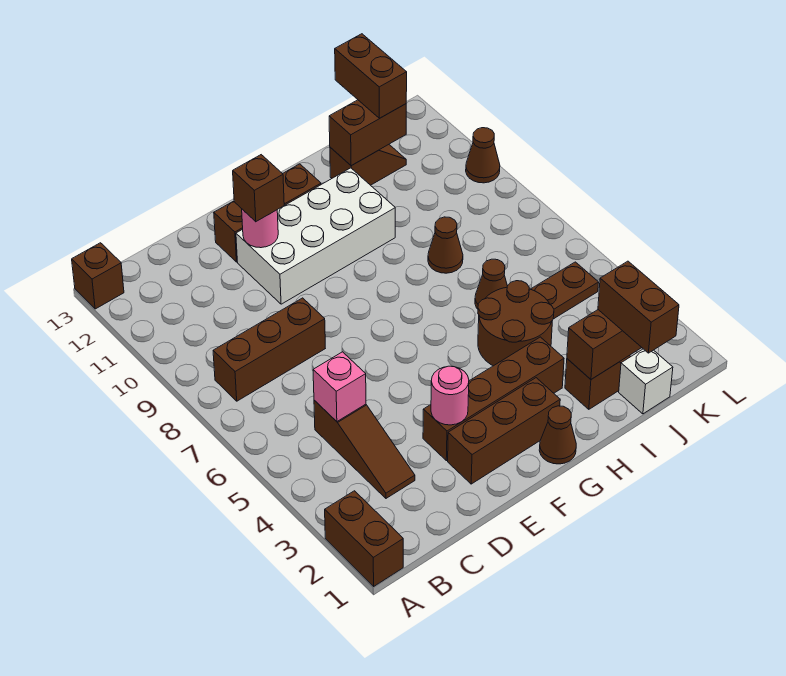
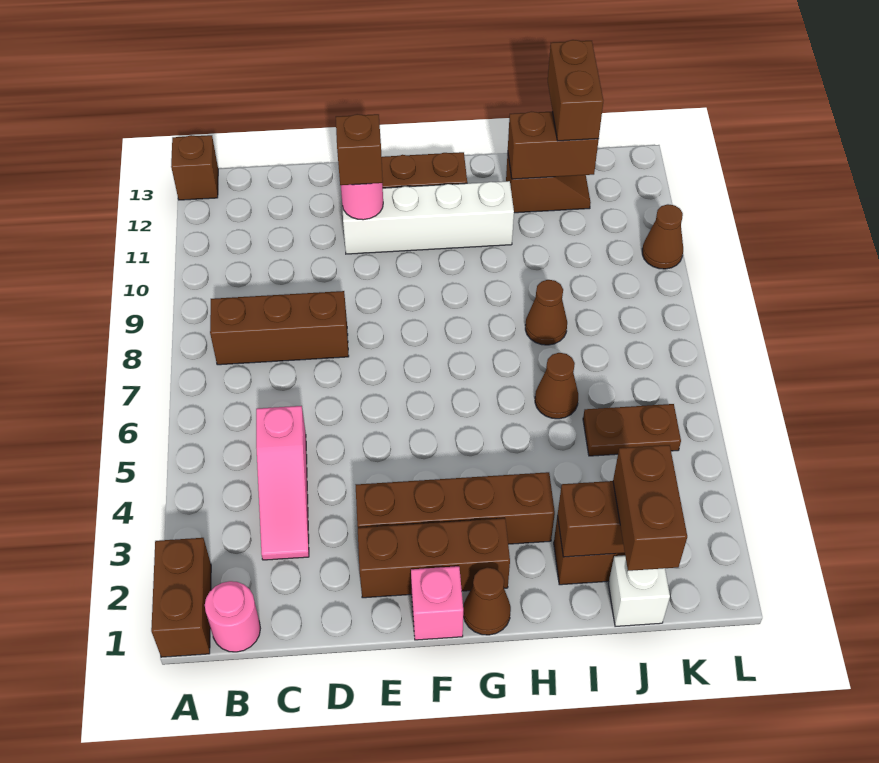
brown 1x3 slope [314,400,415,498] -> pink 1x3 slope [256,406,309,560]
pink 1x1 brick [313,352,366,421] -> pink 1x1 brick moved to [411,566,463,640]
pink 1x1 round brick [431,366,469,425] -> pink 1x1 round brick moved to [205,581,260,652]
white 2x4 brick [236,168,395,304] -> white 1x4 brick [342,181,514,254]
brown 2x2 round brick [478,281,554,366] -> none

